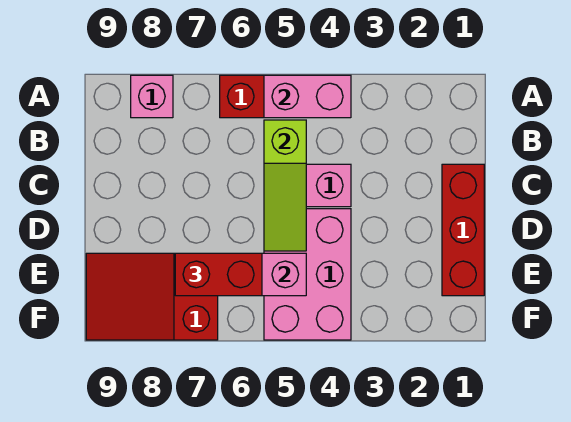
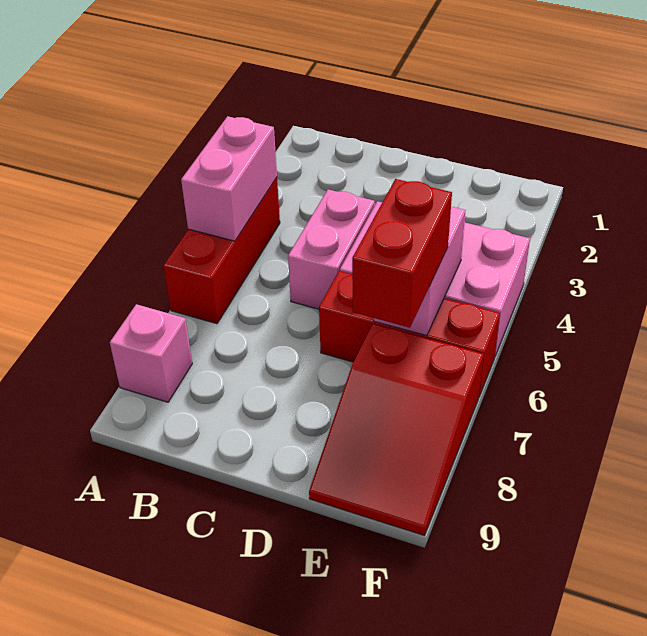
lime 1x3 slope [264,120,306,251] -> none
red 1x3 brick [442,164,484,296] -> red 1x3 brick moved to [319,271,500,396]

